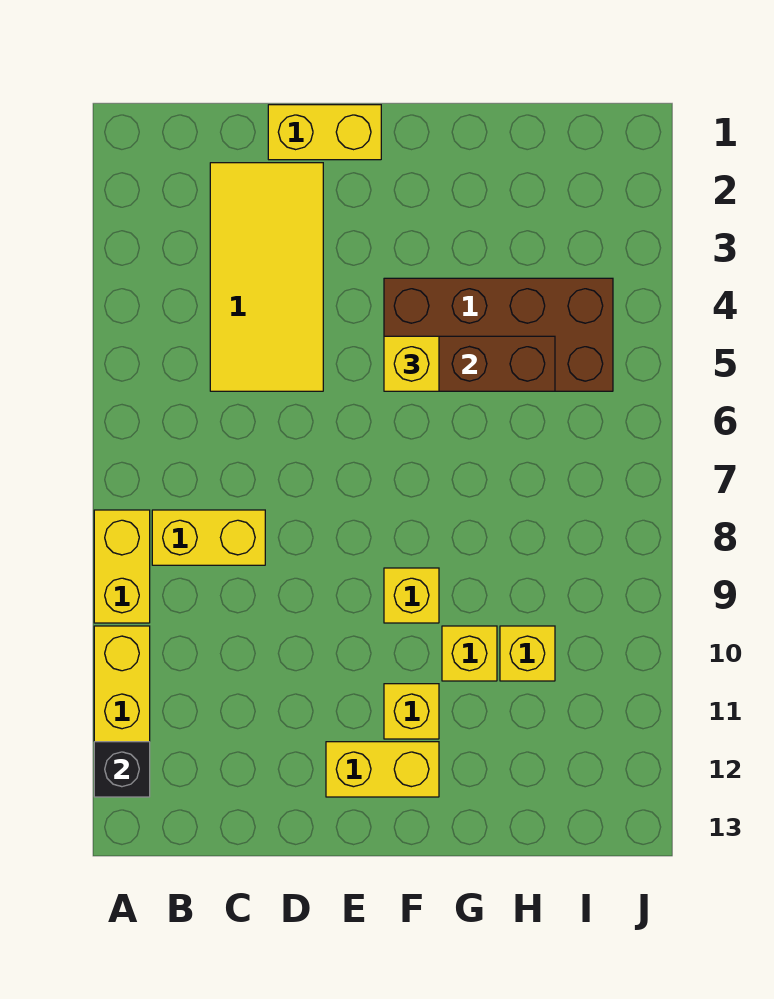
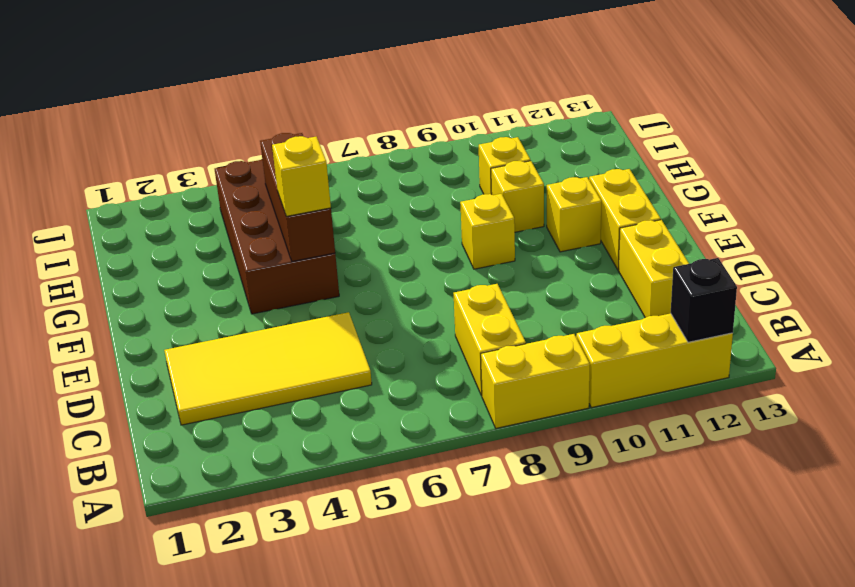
yellow 1x2 brick [268,105,381,160] -> yellow 1x2 brick moved to [618,220,689,318]

